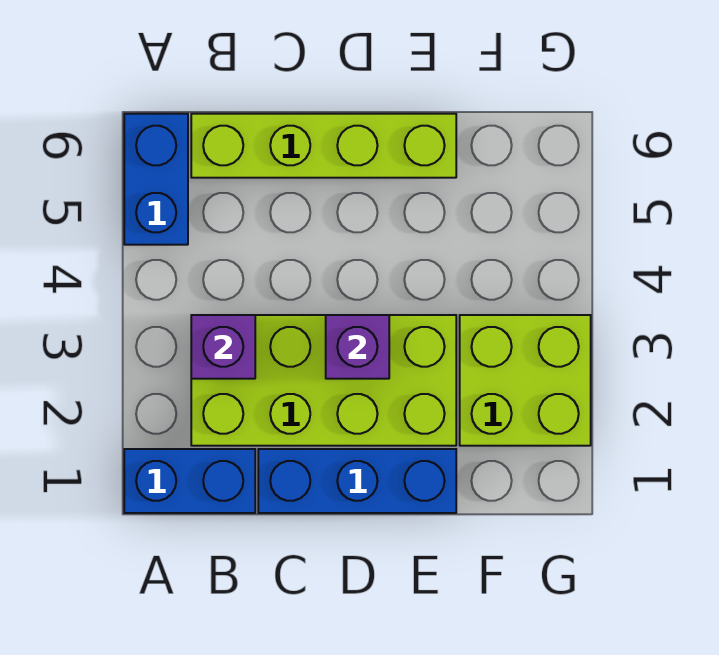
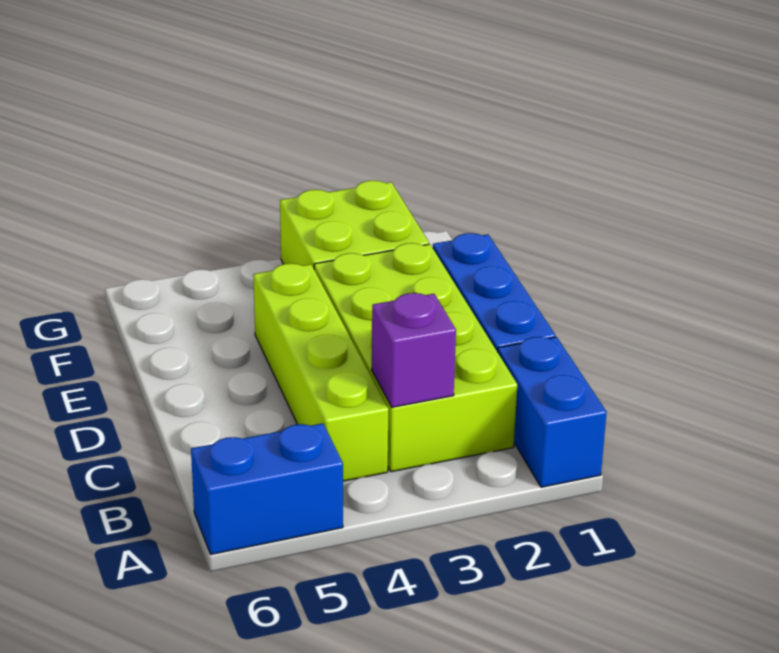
lime 1x4 brick [191,114,456,178] -> lime 1x4 brick moved to [253,263,389,481]
purple 1x1 brick [326,315,389,379] -> none

